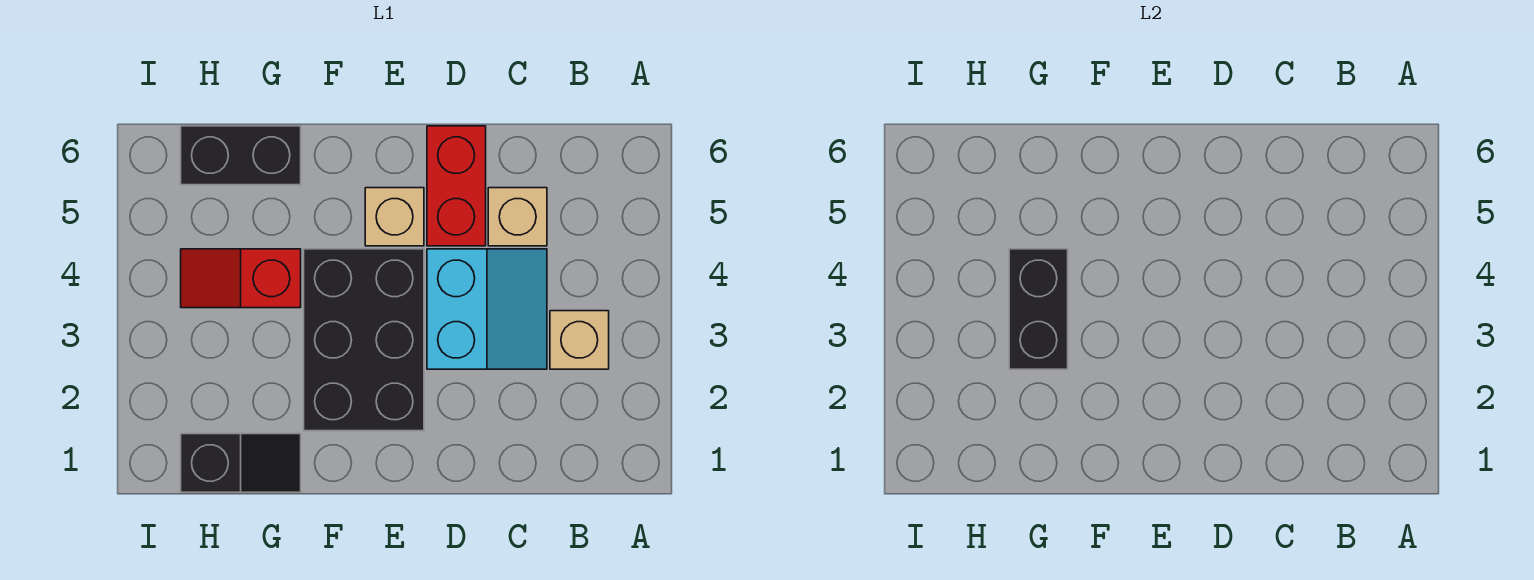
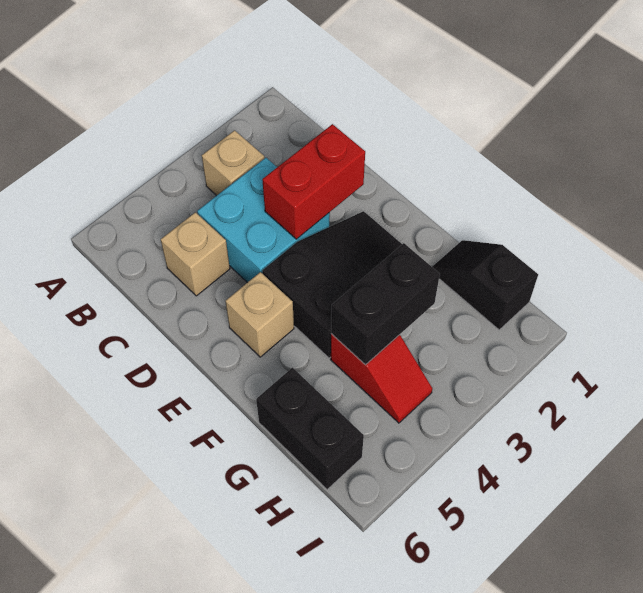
cyan 2x2 slope [427,249,547,369] -> cyan 2x2 brick [197,158,330,283]
red 1x2 brick [427,126,486,246] -> red 1x2 brick moved to [262,124,365,239]
black 2x3 brick [304,249,424,431] -> black 2x3 slope [262,211,402,358]

